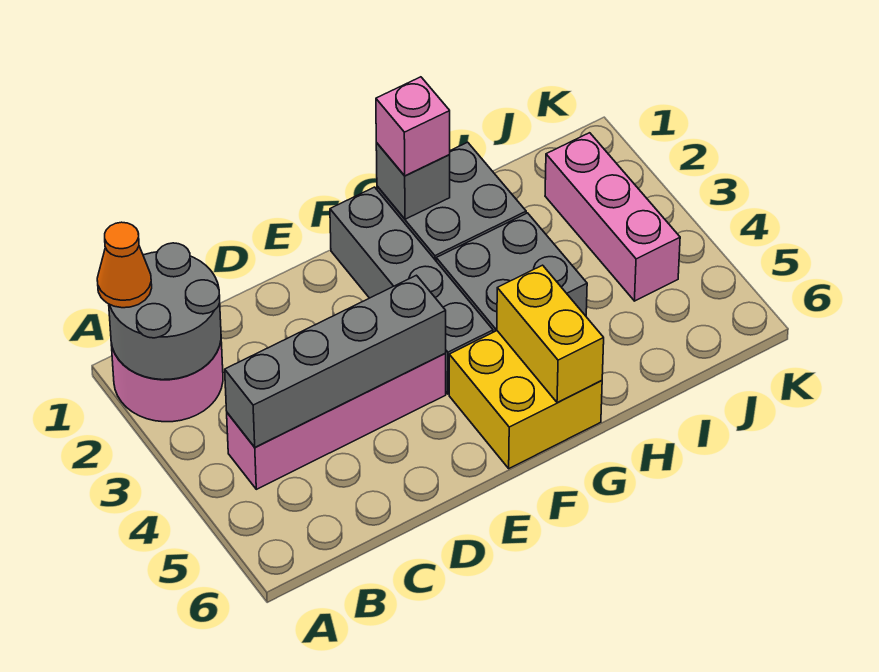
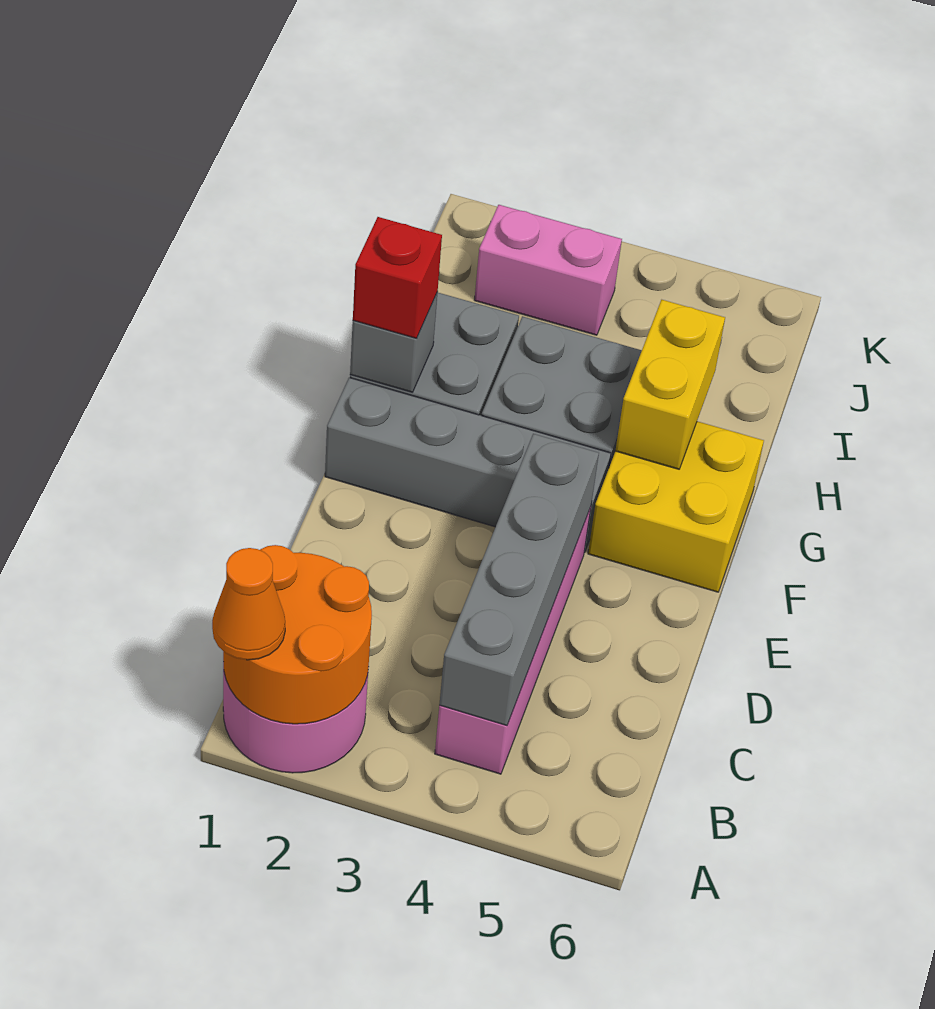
grey 2x2 round brick [109,243,221,380] -> orange 2x2 round brick [223,545,372,724]
pink 1x1 brick [376,77,450,176] -> red 1x1 brick [353,217,442,338]
yellow 1x2 brick [497,265,604,403] -> yellow 1x2 brick turned to [615,300,725,469]
pink 1x3 brick [545,133,680,301] -> pink 1x2 brick [474,205,622,335]

